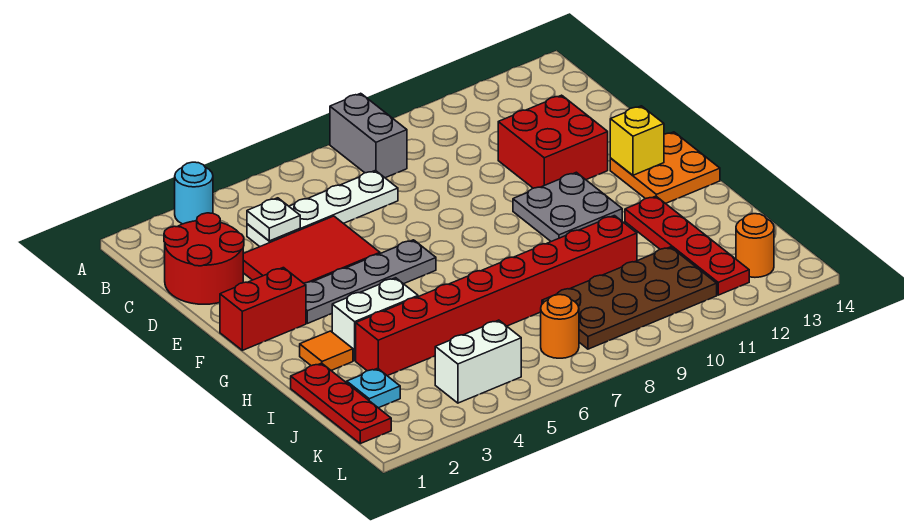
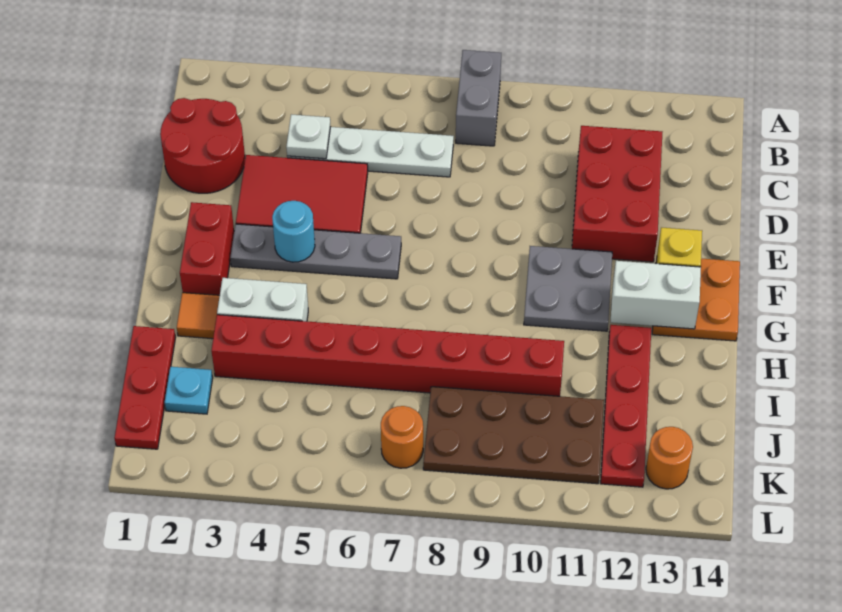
cyan 1x1 round brick [175,162,213,224] -> cyan 1x1 round brick moved to [272,201,315,262]
red 2x2 brick [498,95,608,188] -> red 2x3 brick [572,126,662,262]
red 1x2 brick [220,268,306,350] -> red 1x2 brick turned to [180,202,234,295]
white 1x2 brick [435,320,521,403] -> white 1x2 brick moved to [611,261,701,329]

